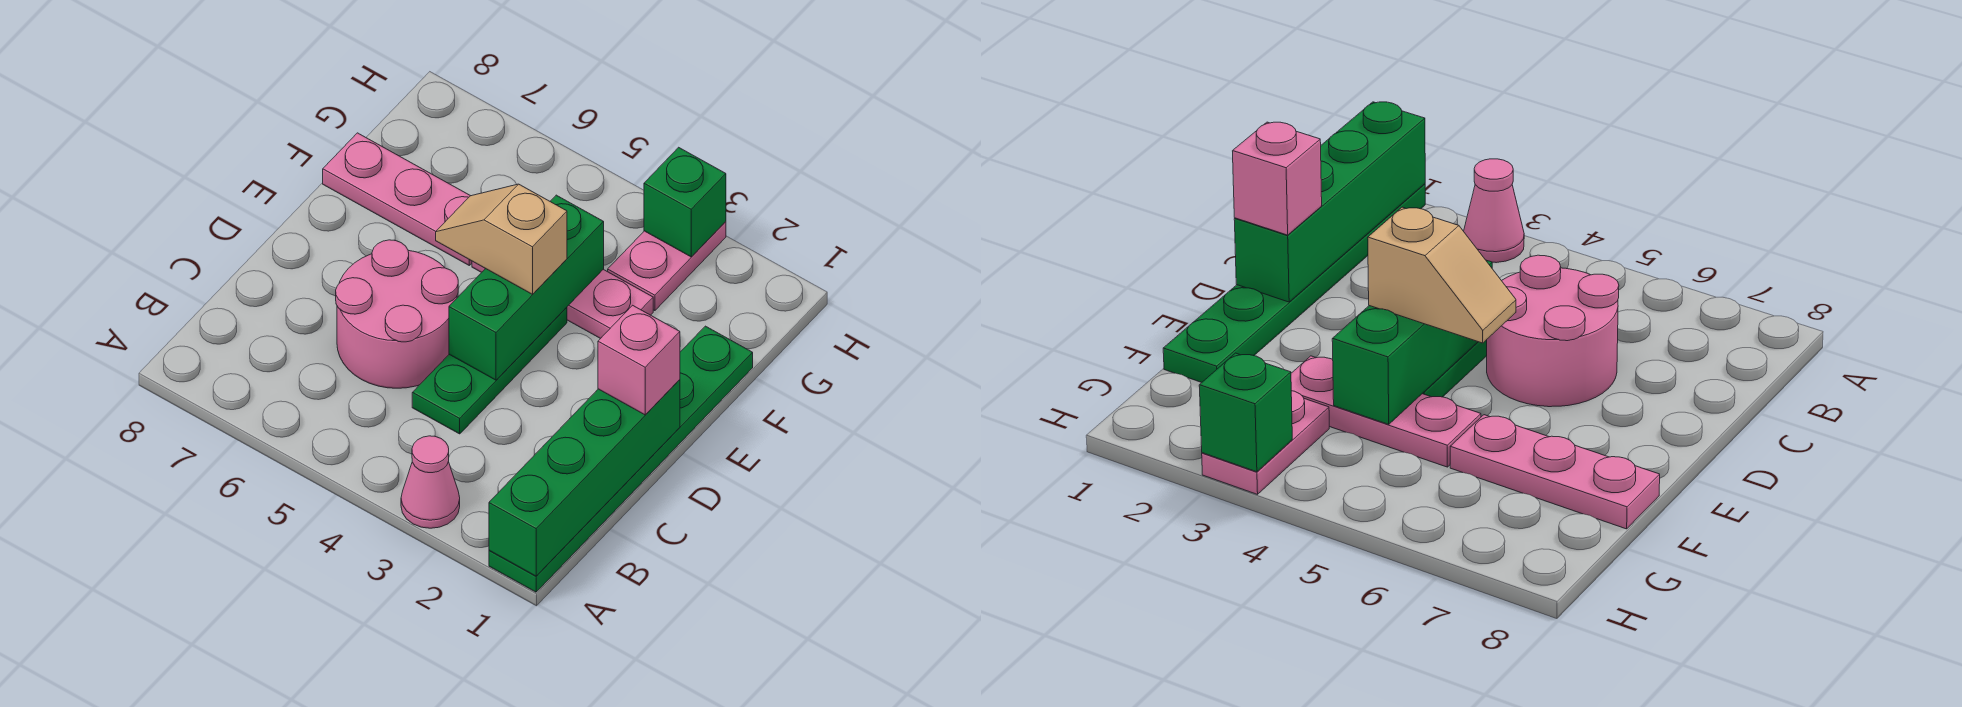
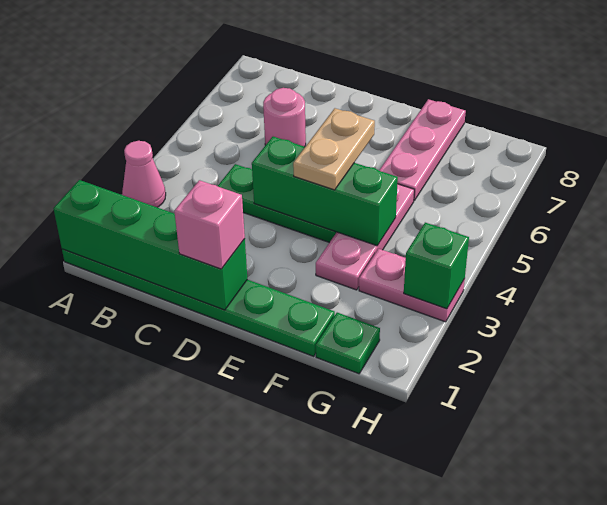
pink 2x2 round brick [336,240,458,388] -> pink 1x1 round brick [263,88,306,147]
tan 1x2 slope [436,184,567,294] -> tan 1x2 plate [293,108,375,190]
none -> green 1x1 plate [316,313,380,374]

